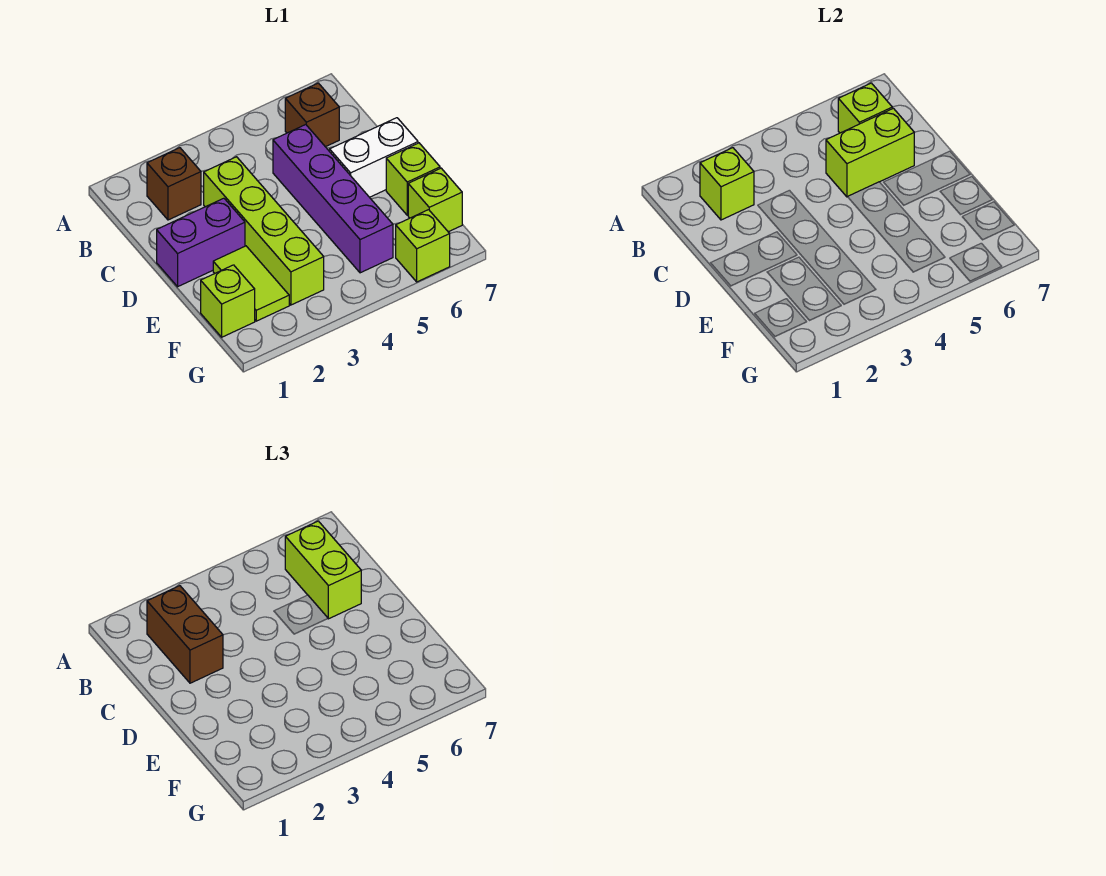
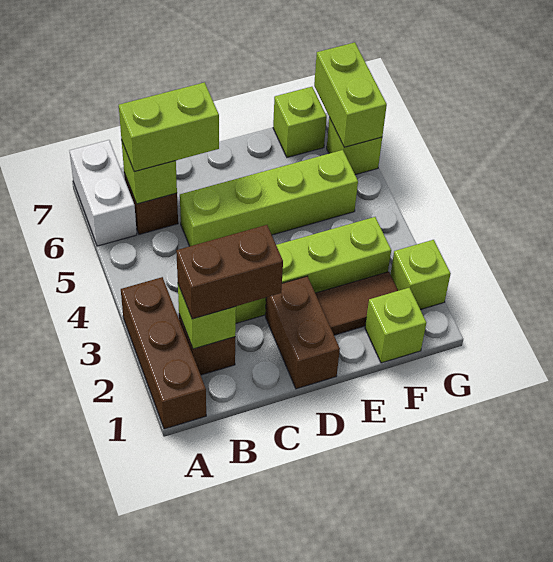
none -> brown 1x3 brick [121,277,206,429]
purple 1x4 brick [273,125,393,273] -> lime 1x4 brick [180,150,358,246]
lime 1x2 brick [826,108,914,197] -> lime 1x2 brick moved to [314,42,387,147]
purple 1x2 brick [157,198,245,287] -> brown 1x2 brick [265,276,340,389]
white 1x2 brick [330,118,418,197] -> white 1x2 brick moved to [70,140,137,246]
lime 1x2 tile [213,246,289,321] -> brown 1x2 tile [315,272,398,335]
lime 1x1 brick [386,143,440,215] -> lime 1x1 brick moved to [390,240,451,310]

